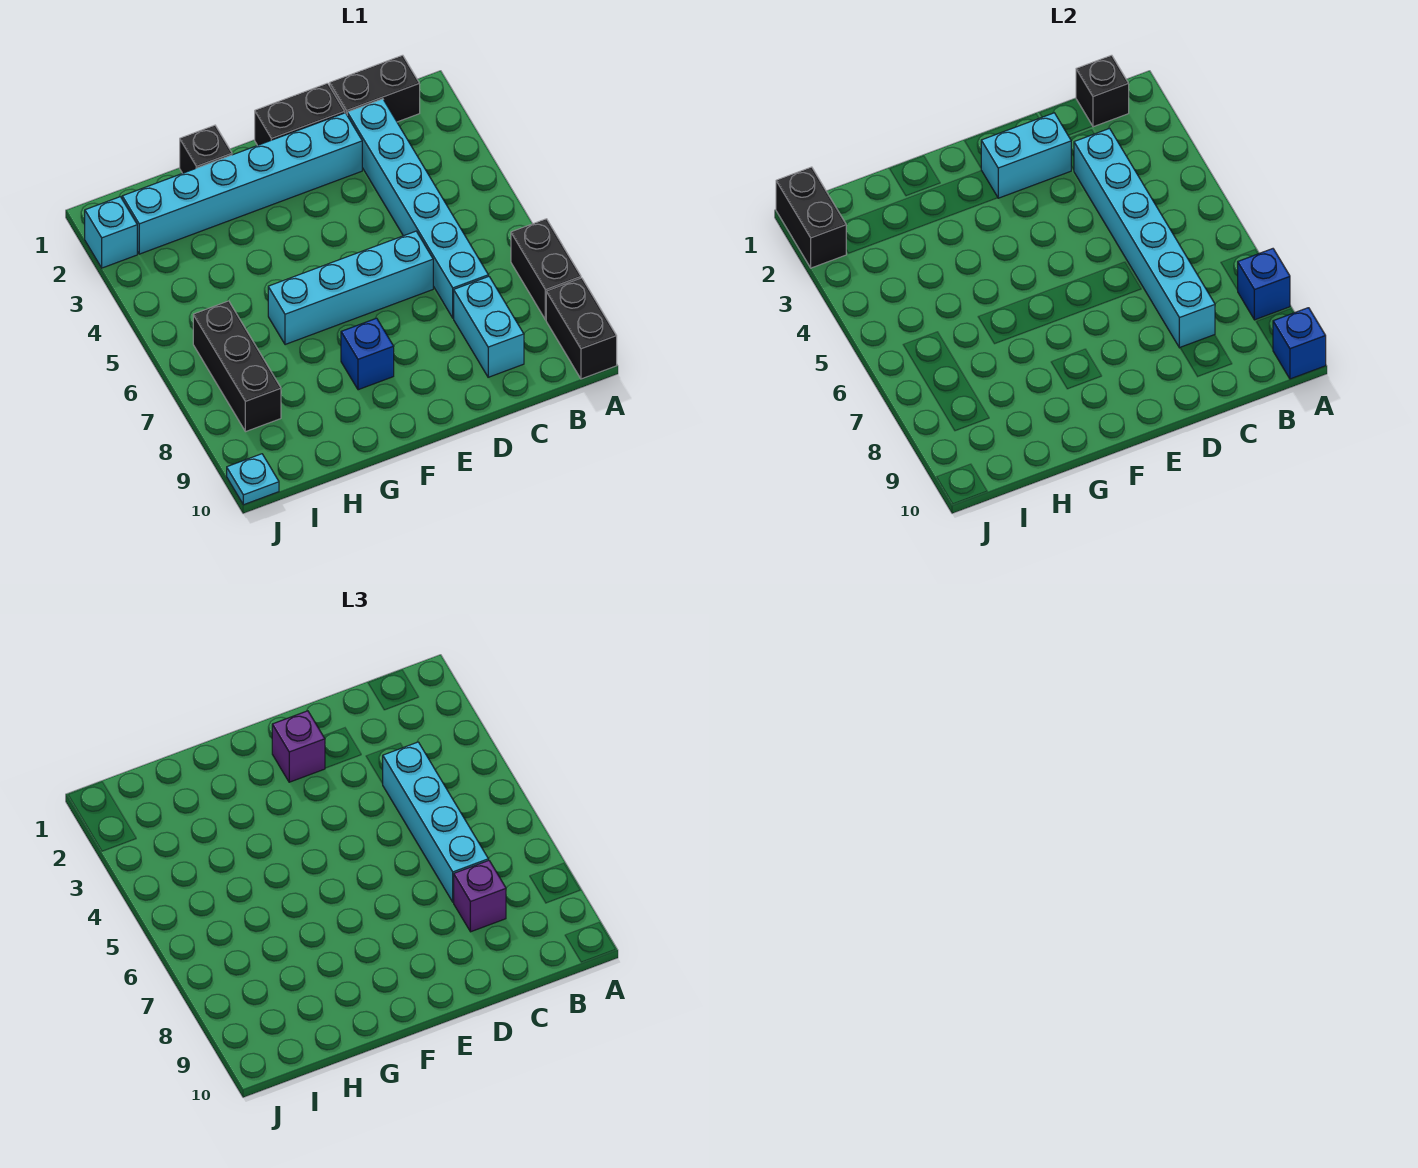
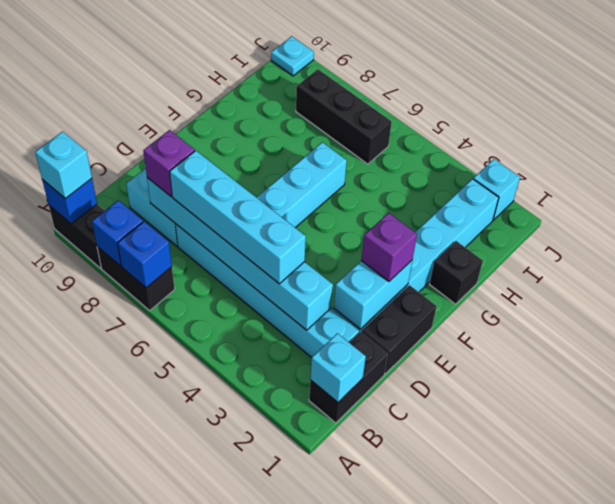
none -> cyan 1x1 brick [35,132,92,199]
black 1x1 brick [1076,55,1129,127] -> cyan 1x1 brick [310,333,366,402]
blue 1x1 brick [341,318,394,390] -> blue 1x1 brick moved to [118,222,172,288]
black 1x2 brick [776,167,847,268] -> none

